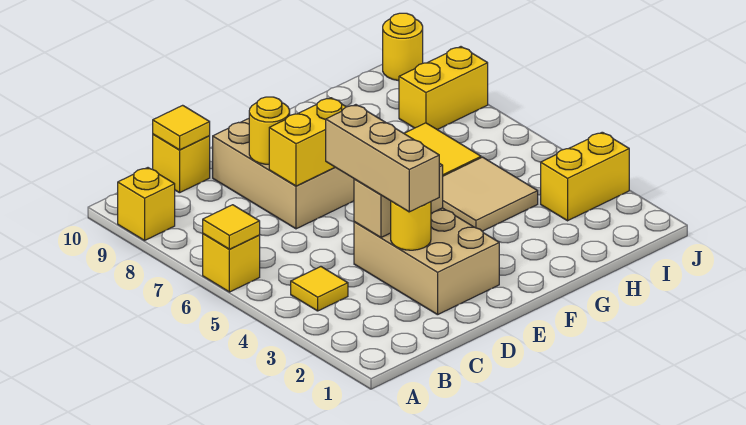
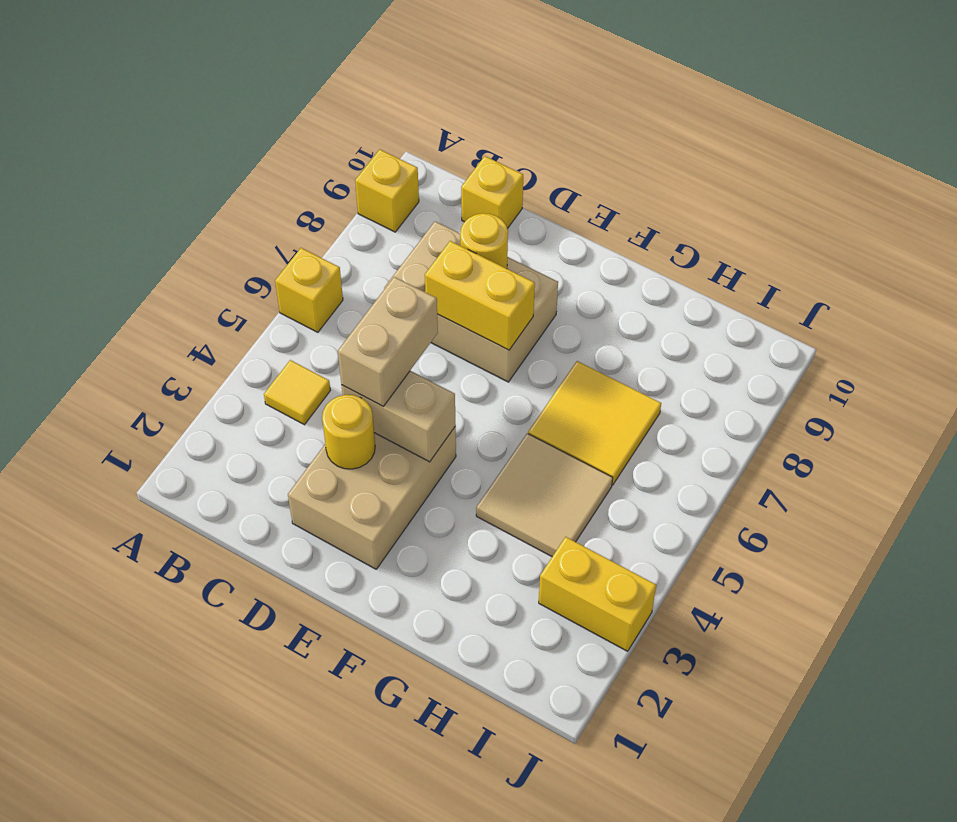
yellow 1x1 tile [203,205,260,249] -> none
yellow 1x1 tile [153,105,210,150] -> none
tan 1x3 brick [326,105,439,212] -> tan 1x2 brick [338,277,438,406]
tan 2x3 brick [213,119,354,229] -> tan 2x3 brick turned to [384,221,558,382]
yellow 1x2 brick [399,47,488,129] -> none
yellow 1x1 round brick [383,13,423,81] -> none

